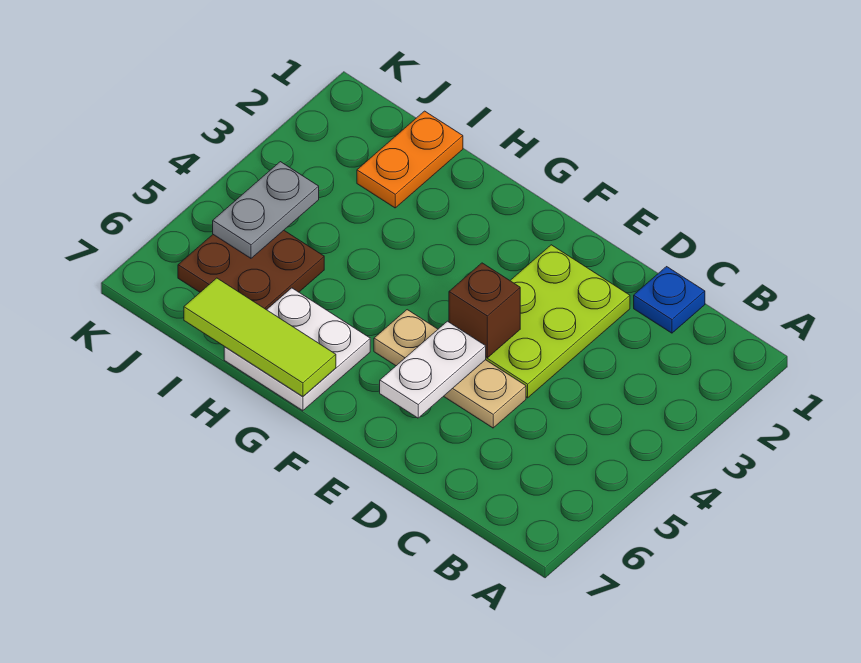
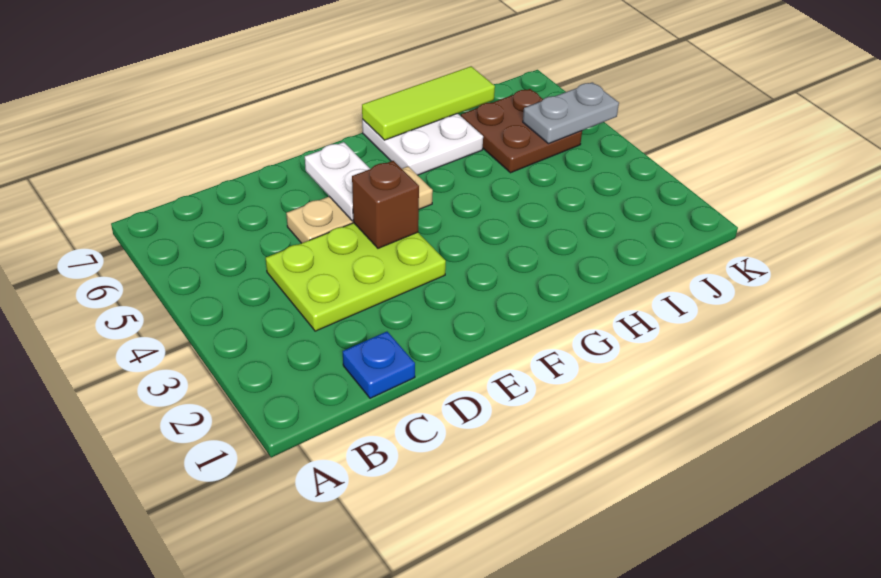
lime 2x3 plate [486,245,630,398] -> lime 2x3 plate turned to [266,223,446,331]
orange 1x2 plate [357,111,463,208] -> none
grey 1x2 plate [213,162,319,258] -> grey 1x2 plate turned to [523,82,619,144]

